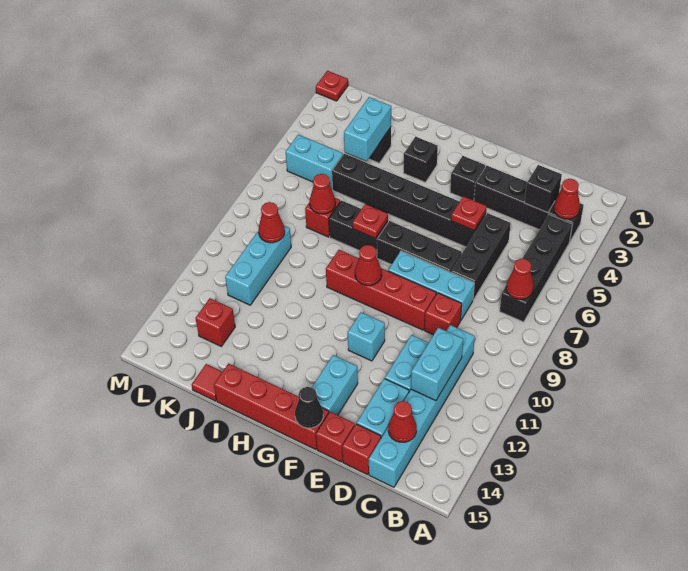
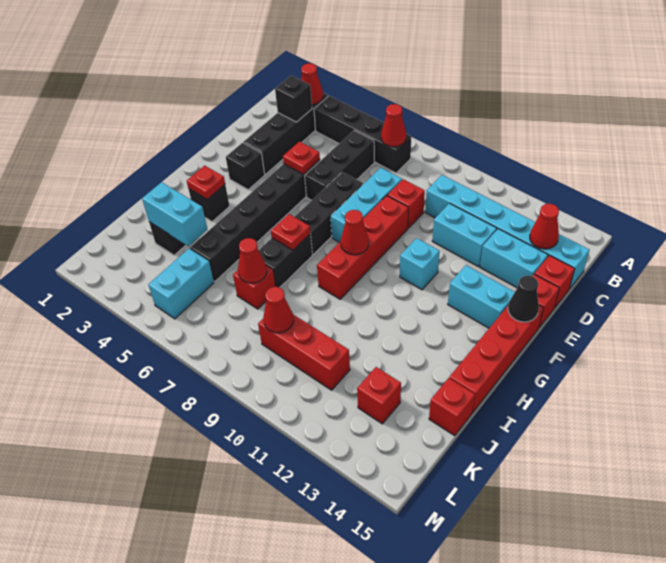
cyan 1x2 brick [411,328,463,401] -> none
black 1x3 brick [451,213,511,300] -> black 1x3 brick turned to [305,130,374,200]
red 1x1 tile [192,364,222,401] -> red 1x1 brick [429,378,475,436]
cyan 1x3 brick [225,226,291,305] -> red 1x3 brick [258,315,350,390]
red 1x1 plate [316,71,348,101] -> red 1x1 plate moved to [187,166,225,199]

